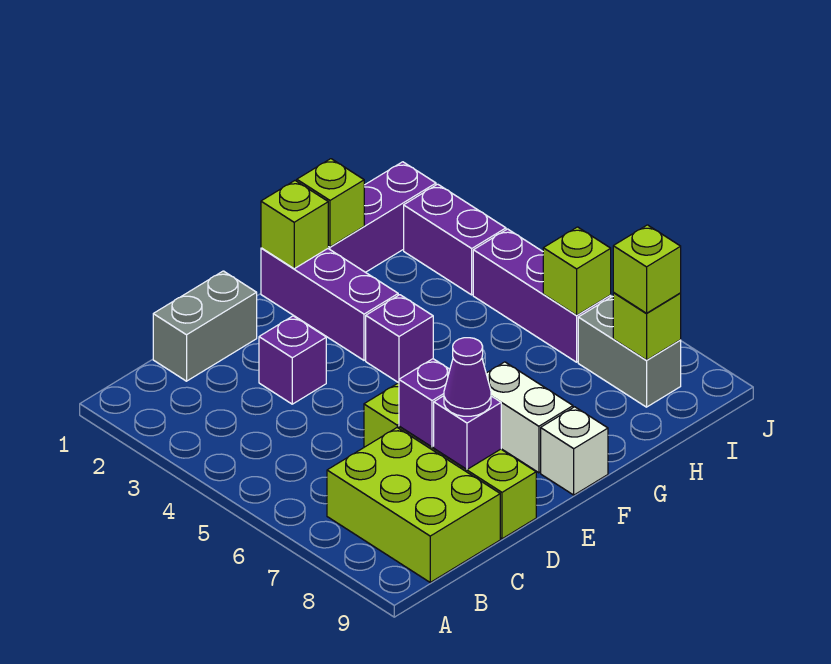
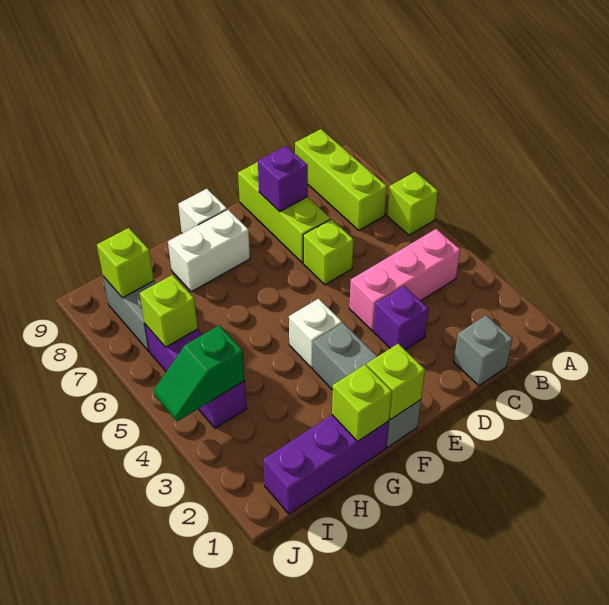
none -> pink 1x3 brick [349,229,460,331]
lime 2x3 brick [327,428,500,582] -> lime 1x3 brick [295,129,387,230]
grey 1x2 brick [153,271,257,381] -> grey 1x1 brick [453,315,512,386]
purple 1x1 brick [399,359,450,447] -> none
purple 1x1 cone [444,338,491,416] -> none
purple 1x3 brick [261,248,398,360] -> grey 1x3 brick [313,323,421,447]
purple 1x1 brick [366,295,433,383] -> white 1x1 brick [289,299,342,368]
white 1x2 brick [486,362,573,473] -> white 1x2 brick turned to [168,209,250,292]
purple 1x2 brick [404,184,506,295] -> none
none -> green 1x2 slope [154,325,245,421]
lime 1x1 brick [613,225,681,313] -> lime 1x1 brick moved to [387,172,438,235]

